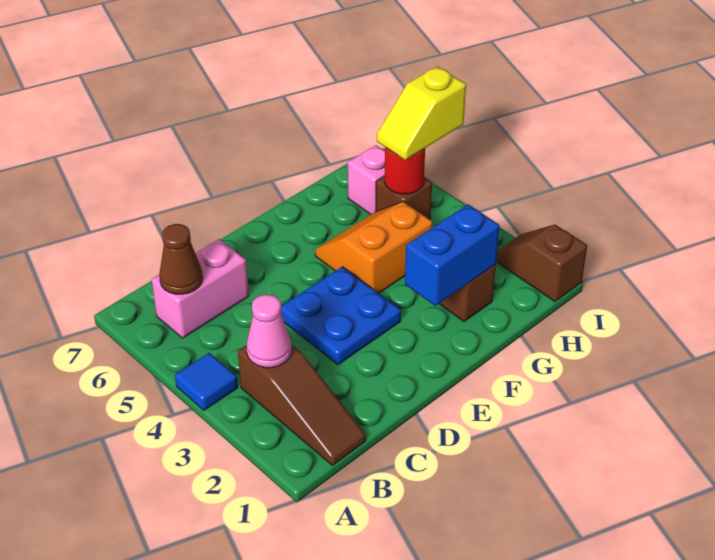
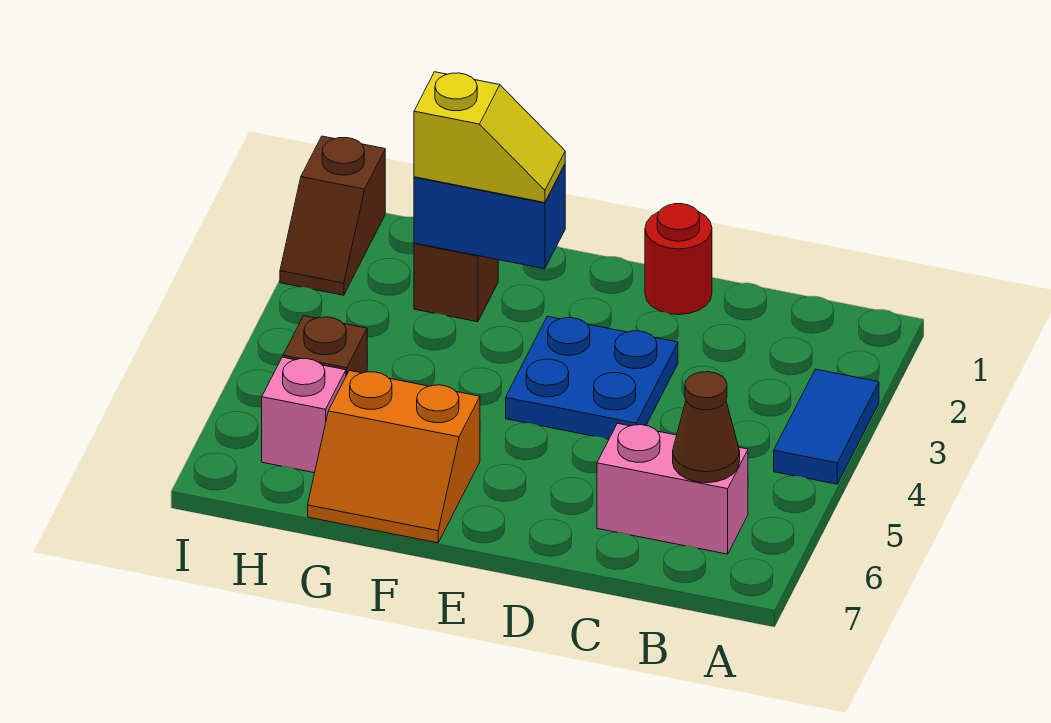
blue 1x1 tile [175,353,238,410] -> blue 1x2 tile [774,369,879,484]
brown 1x3 slope [238,345,366,466] -> none
pink 1x1 cone [247,295,292,368] -> none
orange 2x2 slope [315,202,433,293] -> orange 2x2 slope moved to [308,371,480,543]
red 1x1 round brick [385,148,425,194] -> red 1x1 round brick moved to [645,204,712,315]
yellow 1x2 slope [377,66,466,160] -> yellow 1x2 slope moved to [414,72,565,203]

